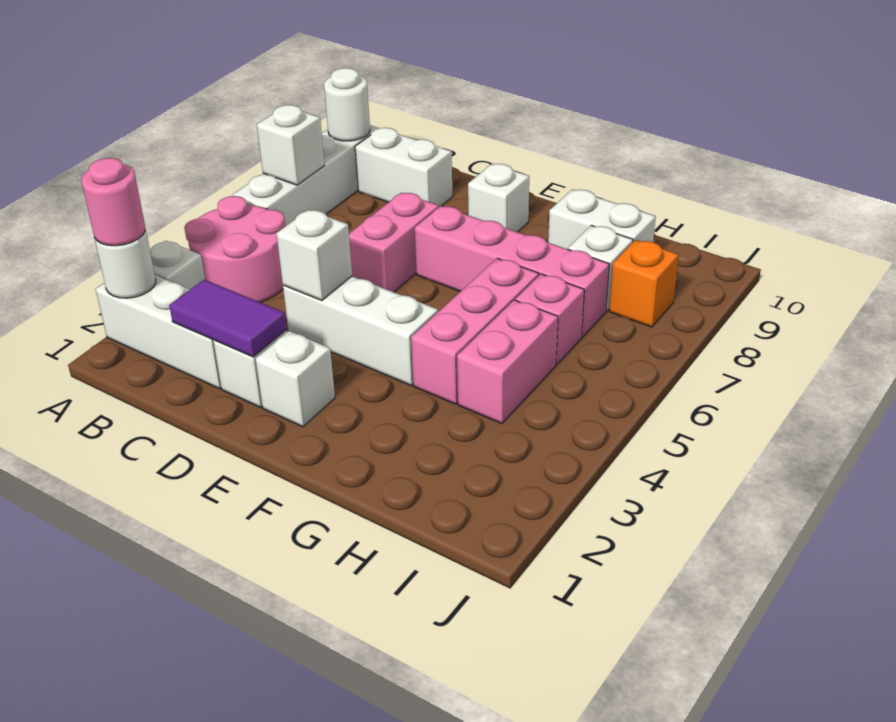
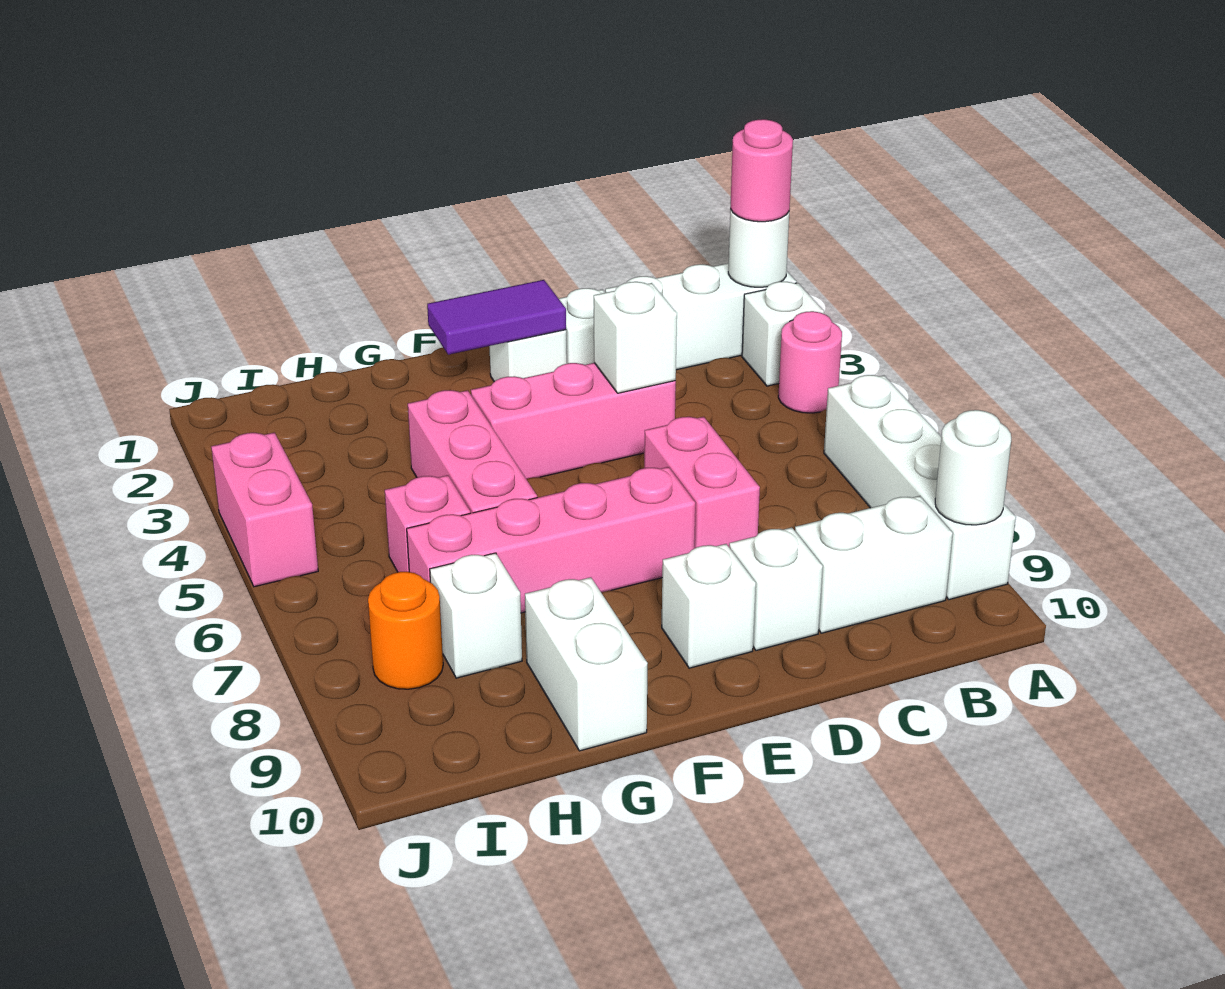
pink 2x2 round brick [184,196,285,302] -> pink 1x1 round brick [778,311,842,413]
white 1x1 brick [257,105,324,185] -> white 1x1 brick moved to [729,528,823,651]
purple 1x2 tile [169,280,287,357] -> purple 1x2 tile moved to [427,280,566,355]
white 1x3 brick [283,276,438,385] -> pink 1x3 brick [471,363,676,479]
white 1x2 brick [548,189,656,249] -> white 1x2 brick turned to [525,577,648,751]
pink 1x2 brick [457,300,558,424] -> pink 1x2 brick moved to [211,432,318,587]
orange 1x1 brick [609,240,679,327] -> orange 1x1 round brick [368,572,443,689]

